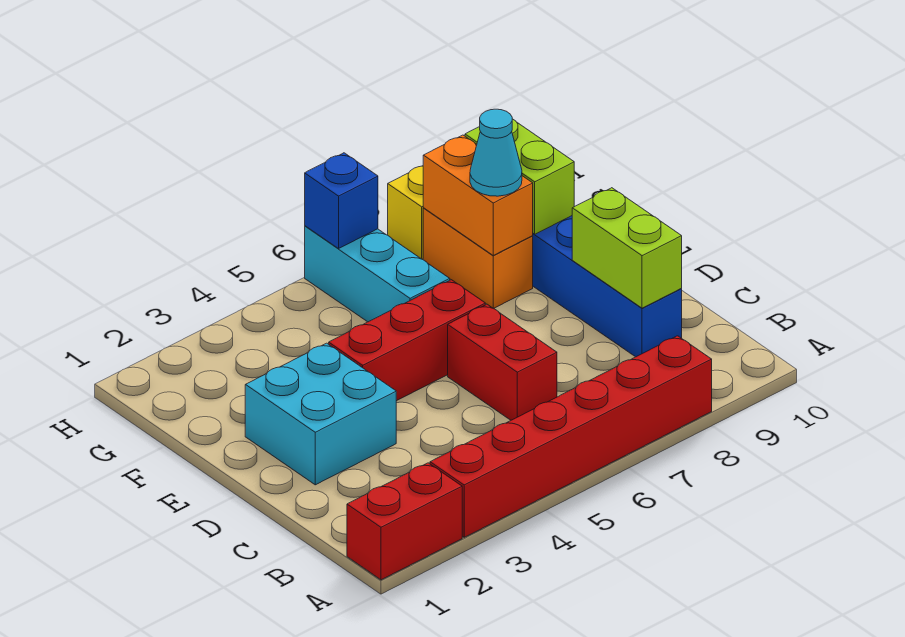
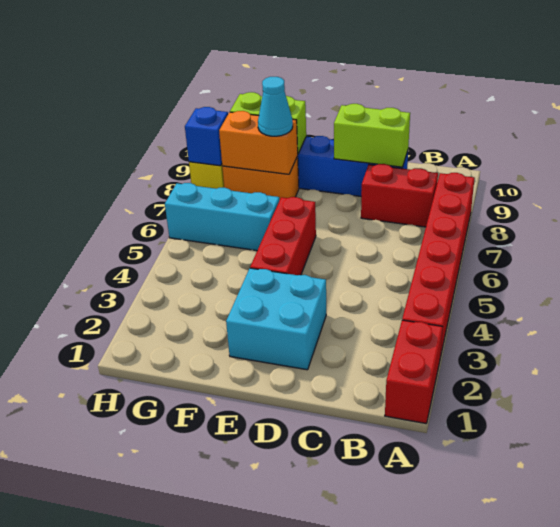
red 1x2 brick [448,304,557,420] -> red 1x2 brick moved to [361,164,438,227]
blue 1x1 brick [305,153,378,249] -> blue 1x1 brick moved to [185,107,228,166]

